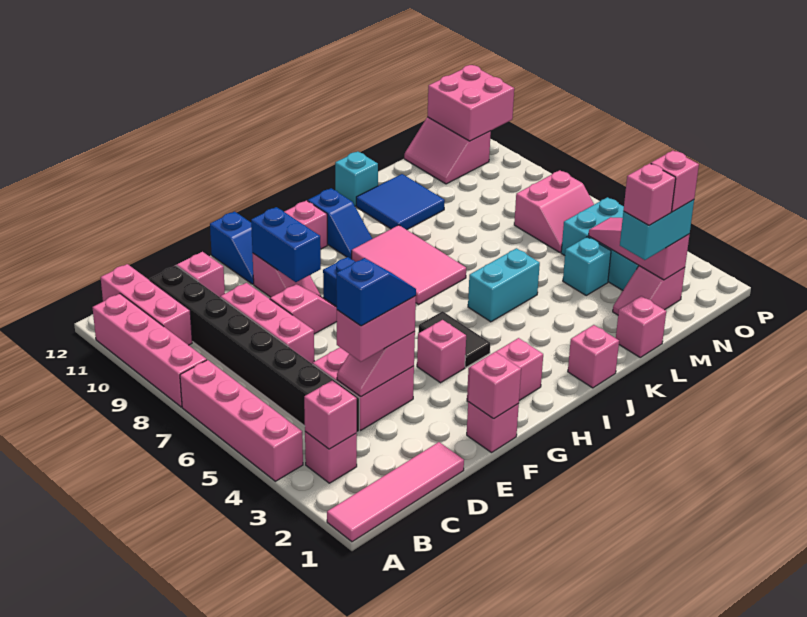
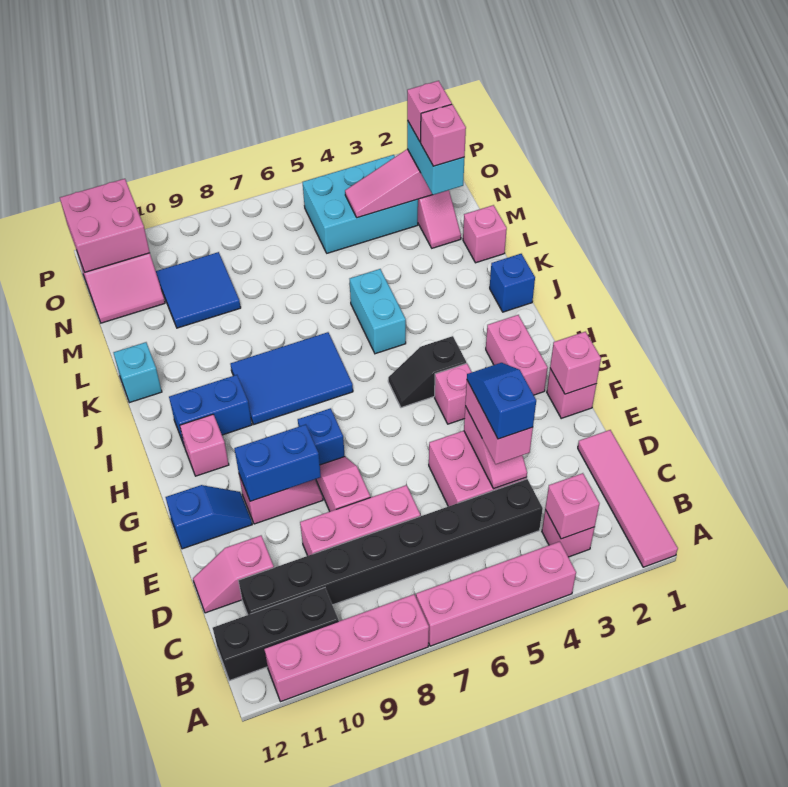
pink 1x3 brick [101,264,192,345] -> black 1x3 brick [213,588,339,681]
black 1x2 tile [418,311,490,367] -> black 1x2 slope [388,336,466,408]
pink 2x3 tile [352,225,466,304] -> blue 2x3 tile [231,332,353,424]
blue 1x2 slope [308,188,372,259] -> blue 1x2 brick [169,375,252,445]
pink 1x1 brick [568,325,619,388] -> blue 1x1 brick [490,254,535,312]
blue 2x2 tile [356,174,445,230] -> blue 2x2 tile moved to [156,252,241,328]
cyan 1x1 brick [563,237,611,295] -> none
pink 2x2 slope [514,170,594,253] -> none

